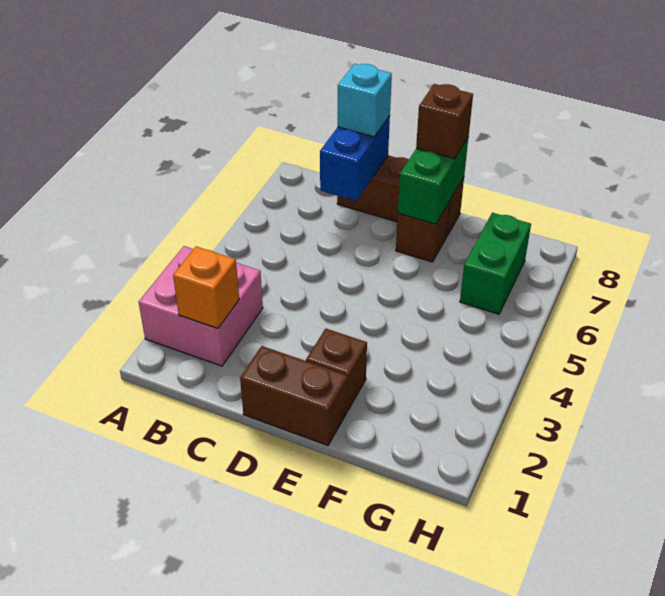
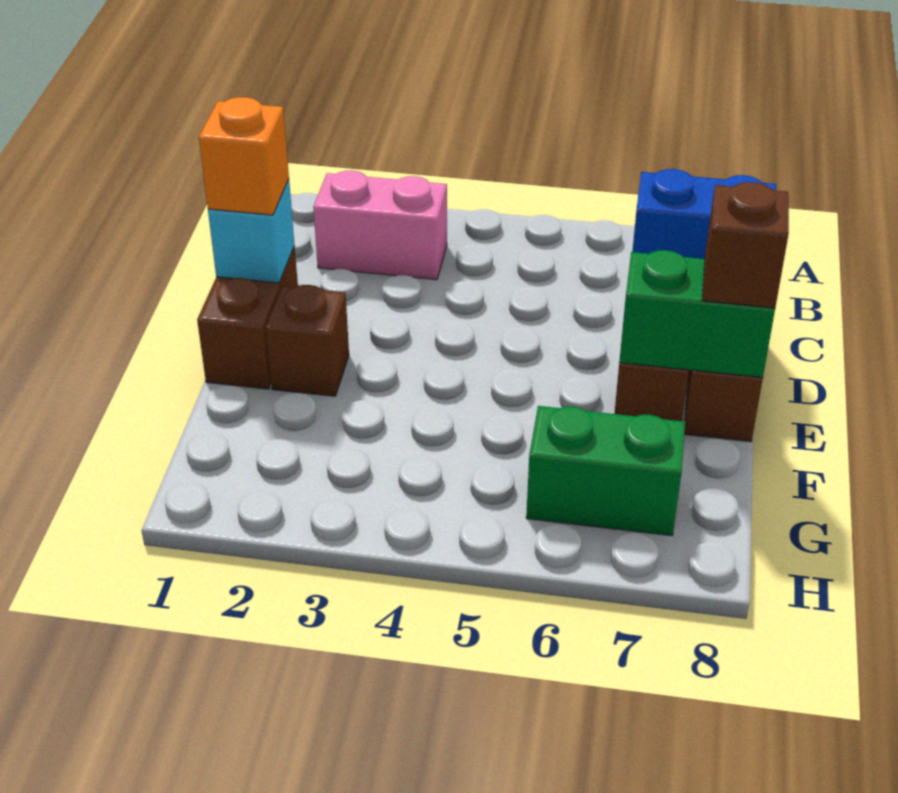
pink 2x2 brick [139,246,263,366] -> pink 1x2 brick [313,171,447,280]
orange 1x1 brick [173,247,239,329] -> orange 1x1 brick moved to [199,97,289,215]
cyan 1x1 brick [338,64,392,137] -> cyan 1x1 brick moved to [208,180,294,283]

